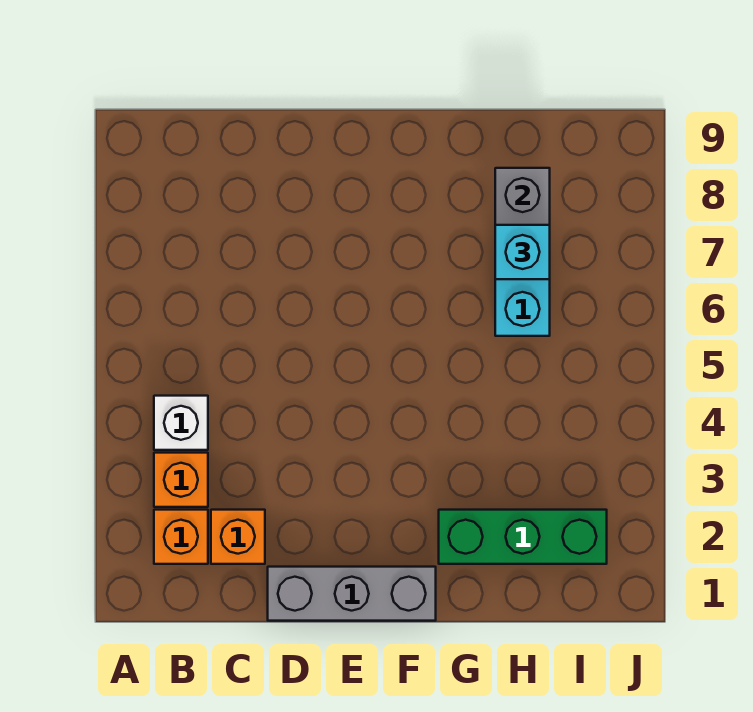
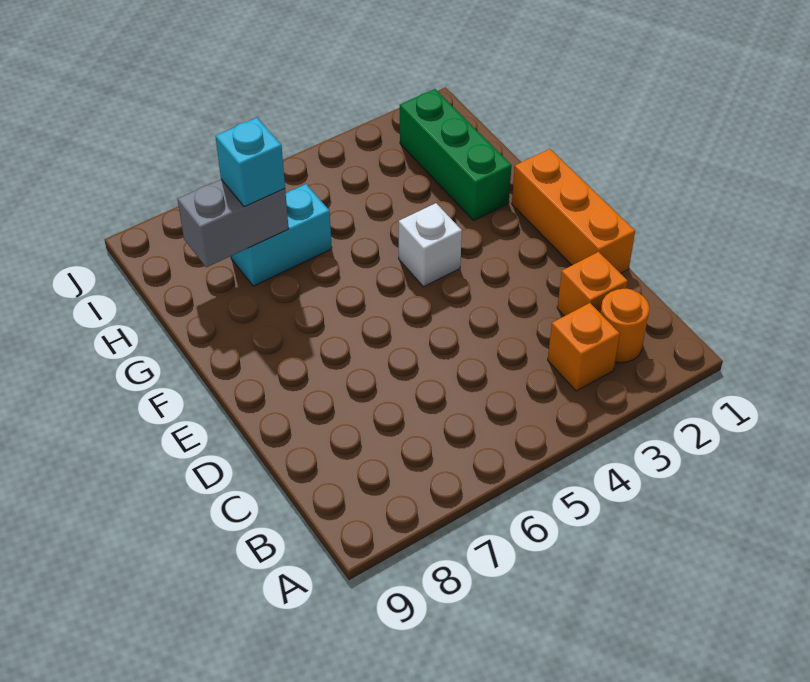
orange 1x1 brick [154,510,208,564] -> orange 1x1 round brick [601,289,649,363]
white 1x1 brick [154,396,208,450] -> white 1x1 brick moved to [399,203,462,287]
grey 1x3 brick [268,567,436,621] -> orange 1x3 brick [512,149,635,273]

